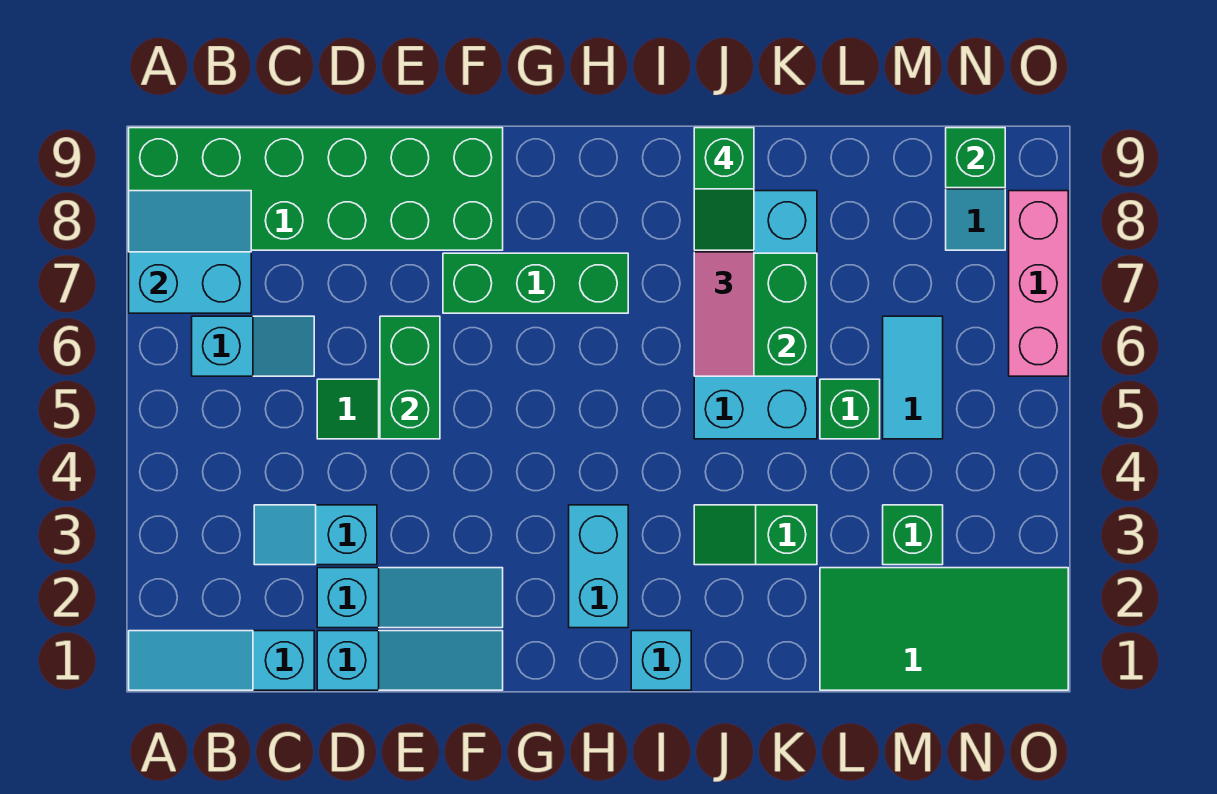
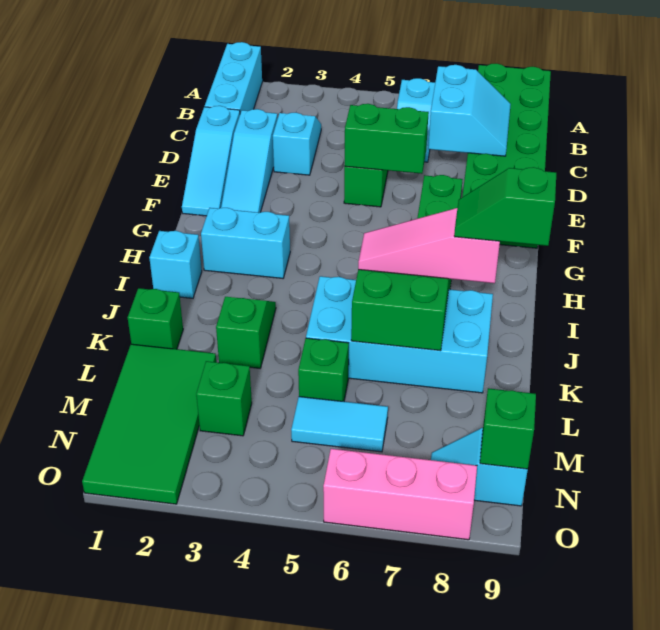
cyan 1x3 slope [129,631,314,690] -> cyan 1x3 brick [205,42,262,113]
cyan 2x2 slope [129,191,251,313] -> cyan 2x2 slope moved to [428,65,511,156]
none -> green 1x1 brick [128,288,183,349]

